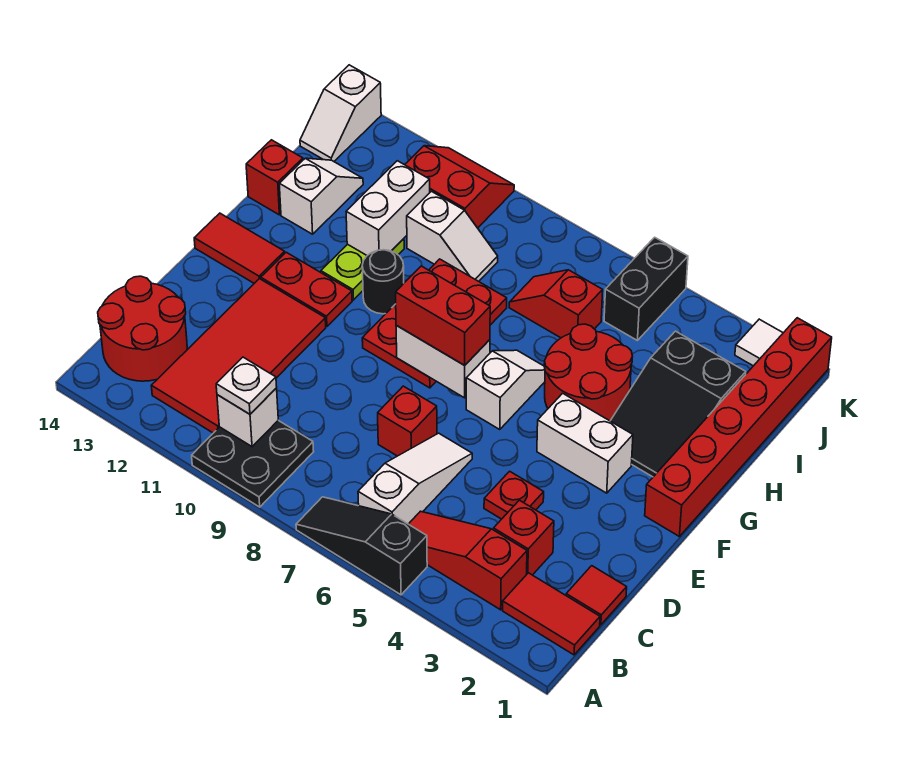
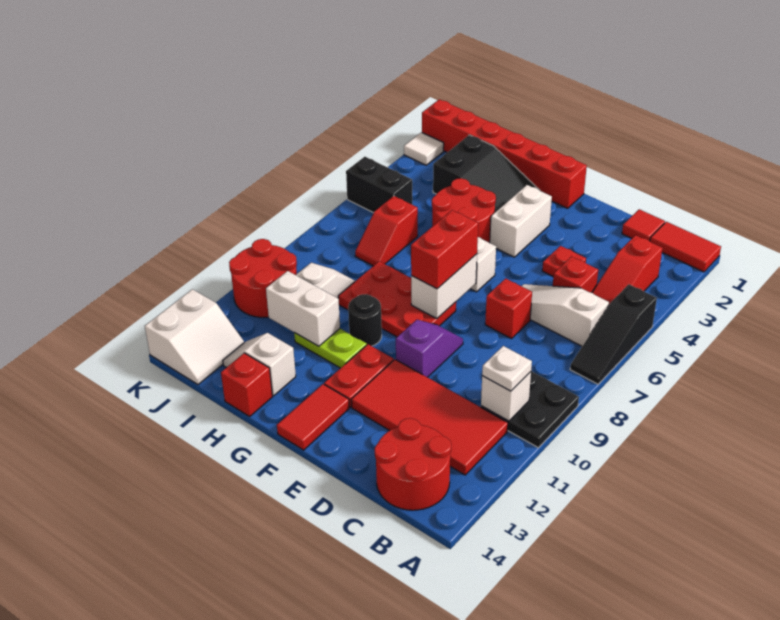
red 1x2 tile [503,573,600,655] -> red 1x2 tile turned to [650,222,721,272]
red 1x1 brick [494,500,554,575] -> red 1x1 brick moved to [553,257,598,293]
none -> purple 1x2 slope [396,320,463,377]
red 2x2 slope [405,146,514,228] -> red 2x2 round brick [229,239,297,317]
white 1x2 slope [300,65,381,161] -> white 2x2 slope [145,289,244,385]

